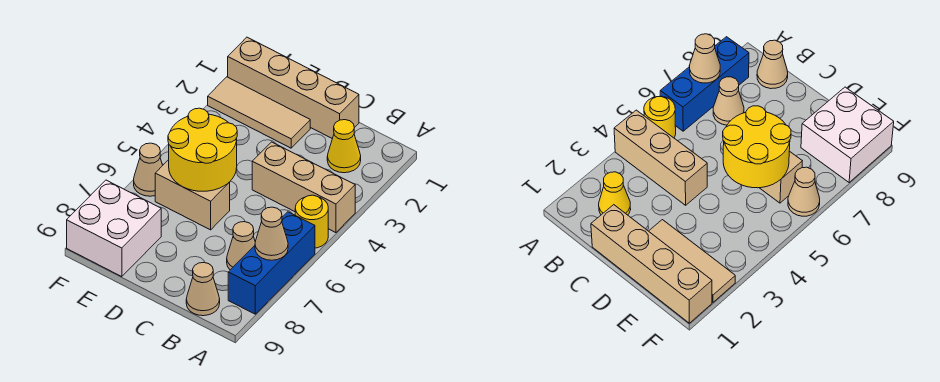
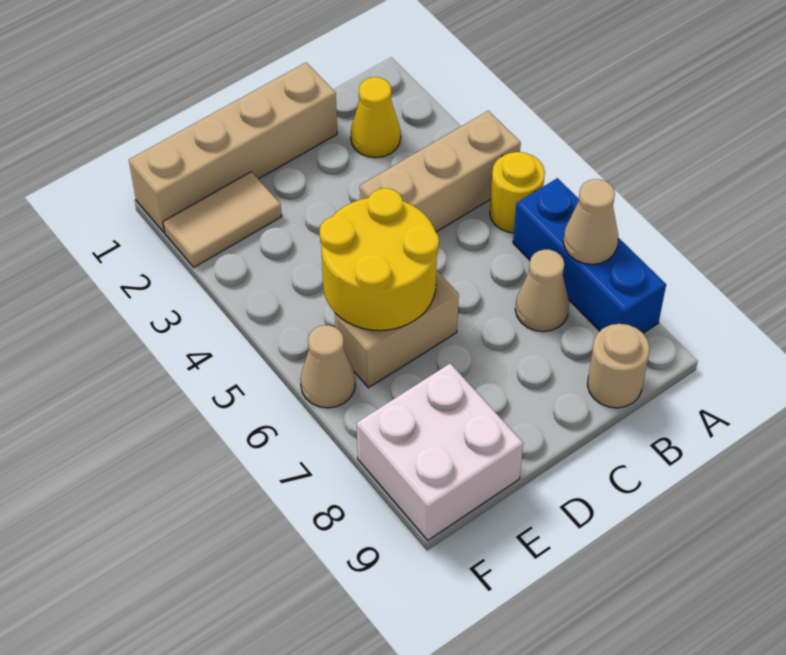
tan 1x1 cone [186,263,220,316] -> tan 1x1 round brick [588,324,649,408]
tan 1x3 tile [208,77,310,148] -> tan 1x2 tile [163,172,282,267]

